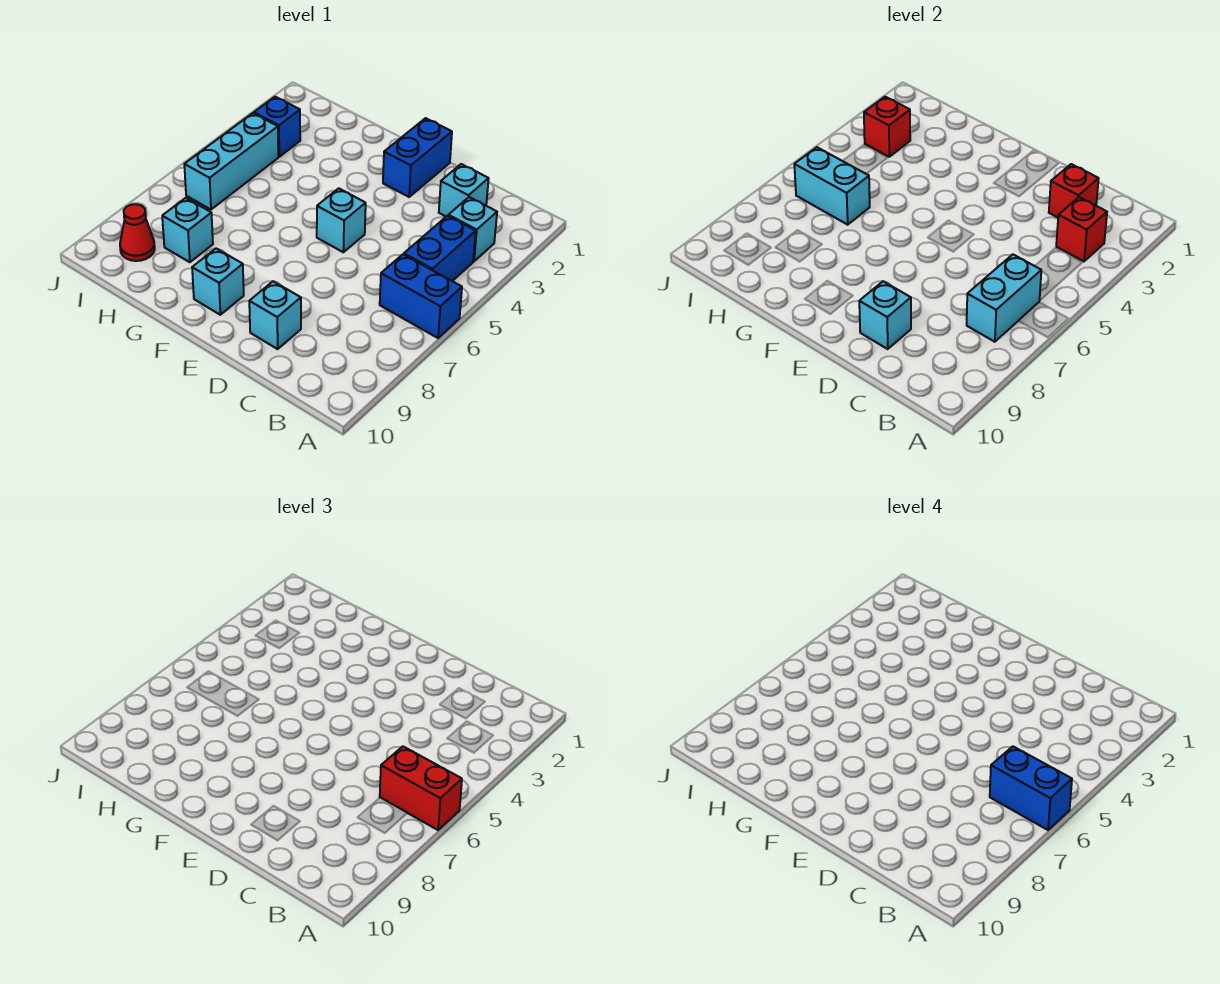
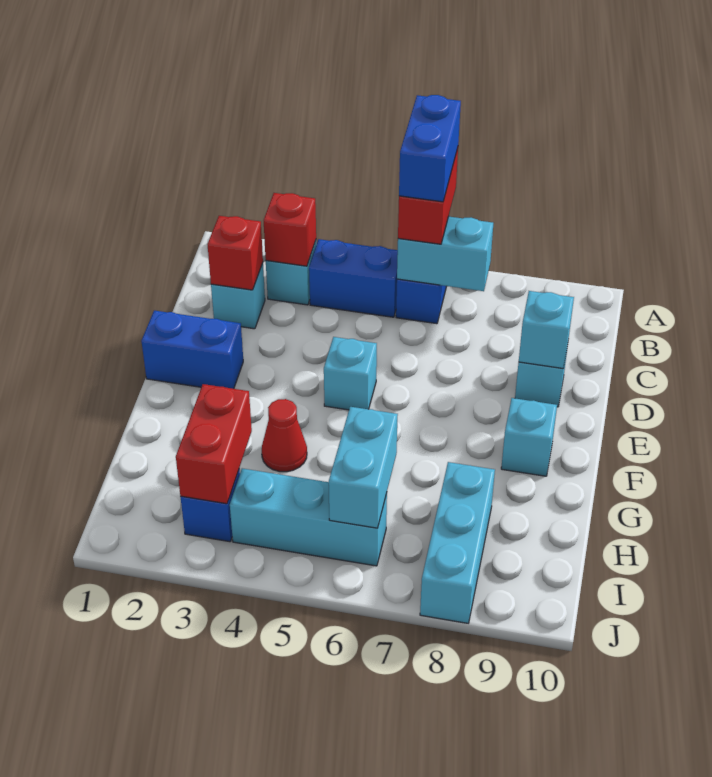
cyan 1x1 brick [162,198,213,262] -> cyan 1x3 brick [420,462,495,623]
red 1x1 brick [864,97,910,157] -> red 1x2 brick [176,384,252,504]
red 1x1 cone [120,204,155,261] -> red 1x1 cone moved to [262,399,307,472]

